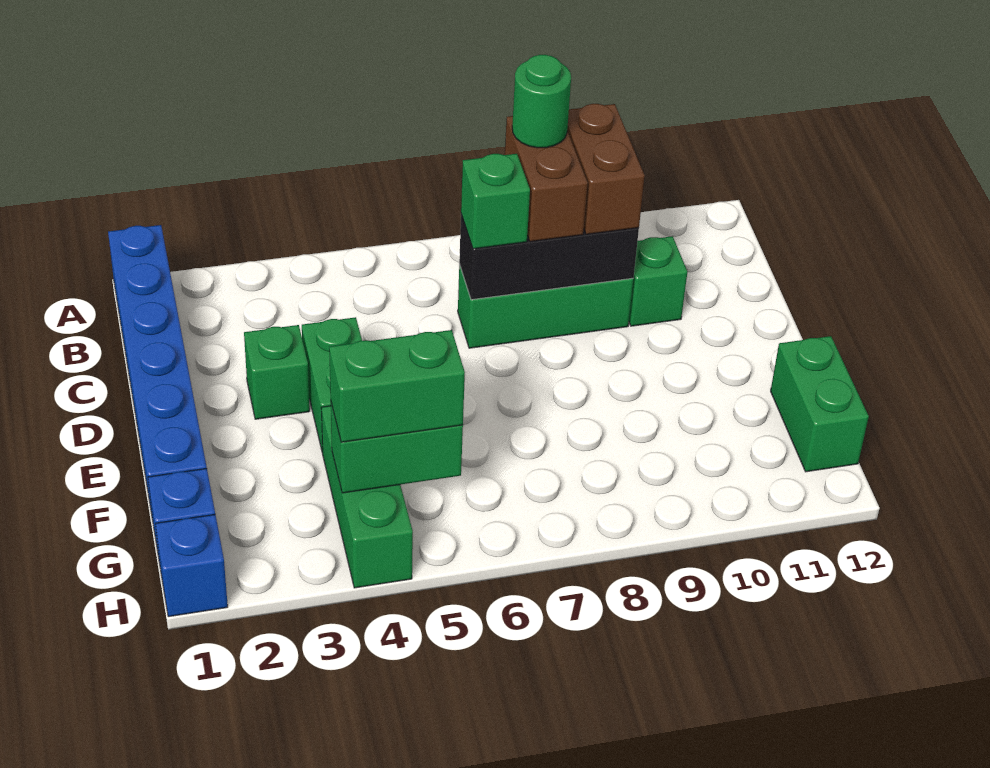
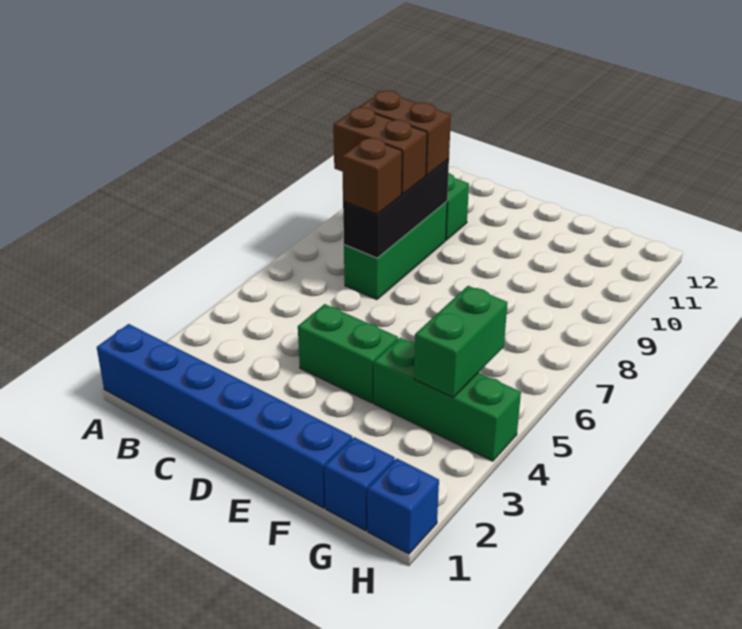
green 1x1 round brick [512,55,571,148] -> none
green 1x1 brick [461,154,530,249] -> brown 1x1 brick [342,138,402,214]
green 1x1 brick [244,325,310,419] -> none
green 1x2 brick [771,336,869,472] -> none
green 1x2 brick [329,330,465,442] -> none

